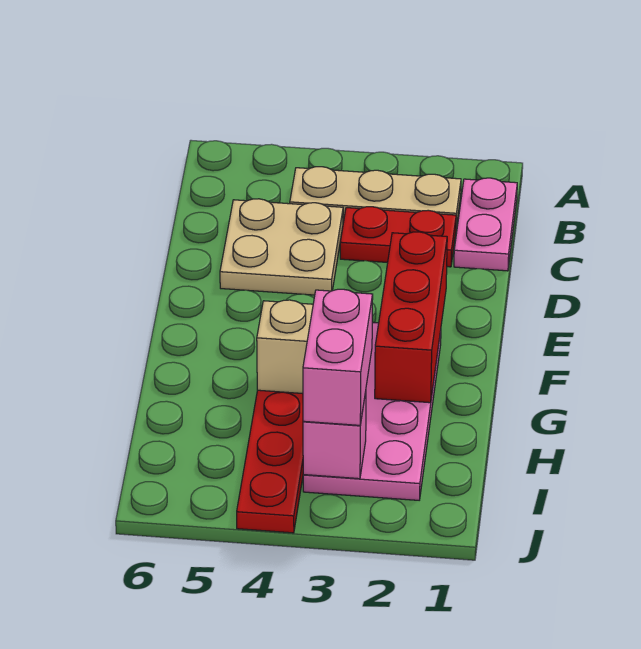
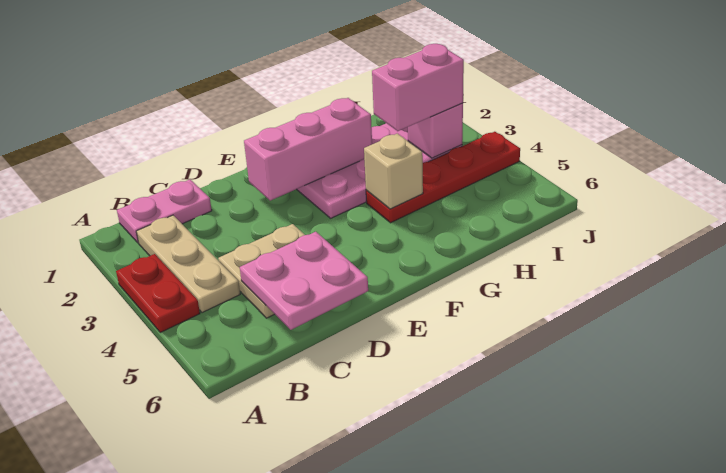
red 1x2 plate [340,207,456,267] -> red 1x2 plate moved to [116,254,200,332]
none -> pink 2x2 plate [240,232,368,330]
red 1x3 brick [375,232,447,403] -> pink 1x3 brick [244,98,372,201]

